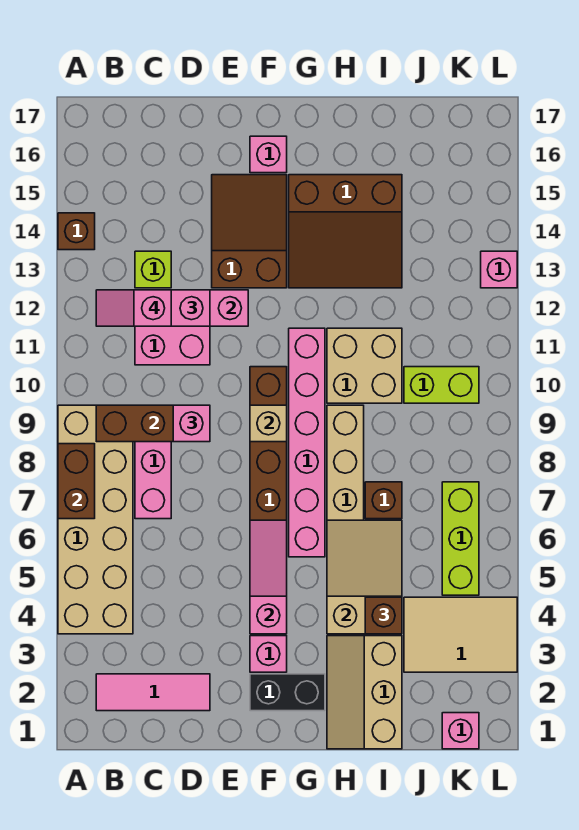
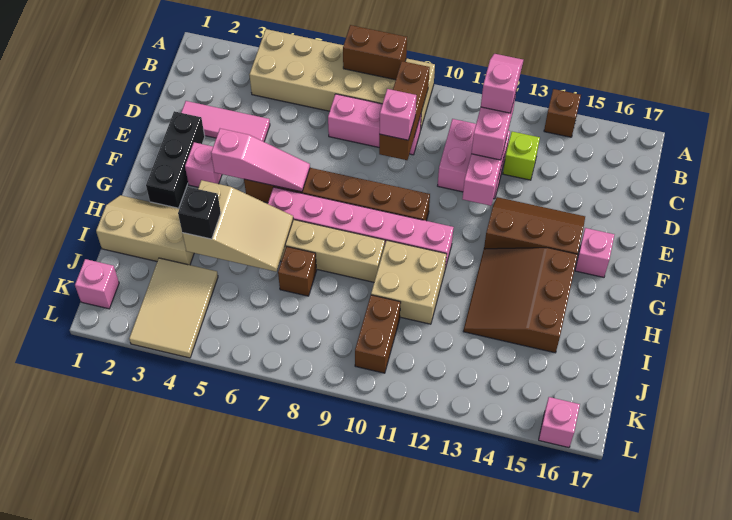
pink 1x3 tile [96,674,210,711] -> pink 1x3 tile turned to [181,101,270,142]
brown 2x3 slope [212,175,287,288] -> brown 2x3 slope turned to [484,197,585,254]
black 1x2 brick [250,674,325,711] -> black 1x3 brick [146,111,205,208]
tan 1x1 brick [250,405,287,442] -> none
brown 1x1 brick [365,597,402,634] -> black 1x1 brick [178,187,221,239]
lime 1x2 brick [404,367,479,403] -> brown 1x2 brick [355,295,401,373]
lime 1x3 brick [442,482,479,595] -> none
pink 1x1 brick [481,251,517,288] -> pink 1x1 brick moved to [539,397,580,448]

